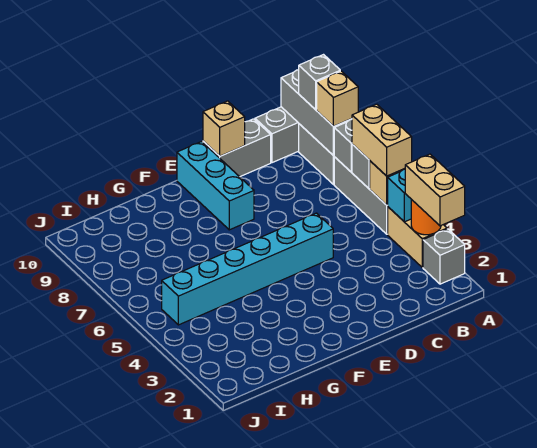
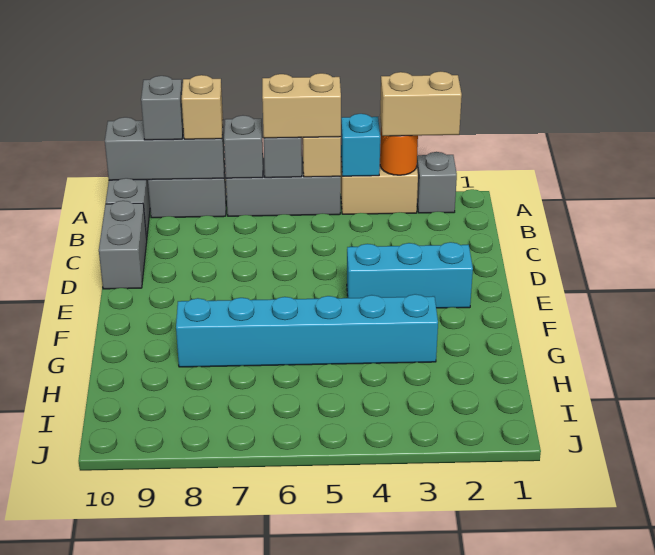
cyan 1x6 brick [162,213,333,325] -> cyan 1x6 brick turned to [176,294,438,367]
tan 1x1 brick [203,101,245,156] -> none
cyan 1x3 brick [177,142,254,230] -> cyan 1x3 brick moved to [347,242,473,308]

